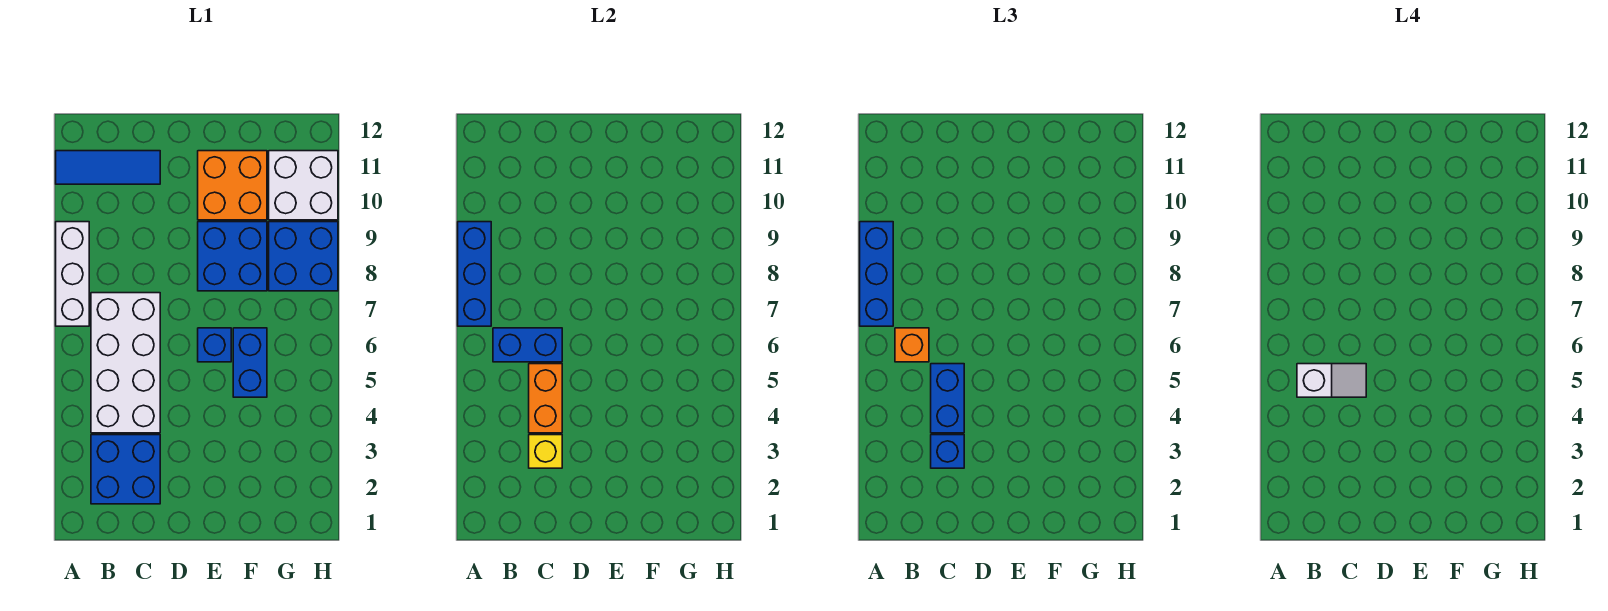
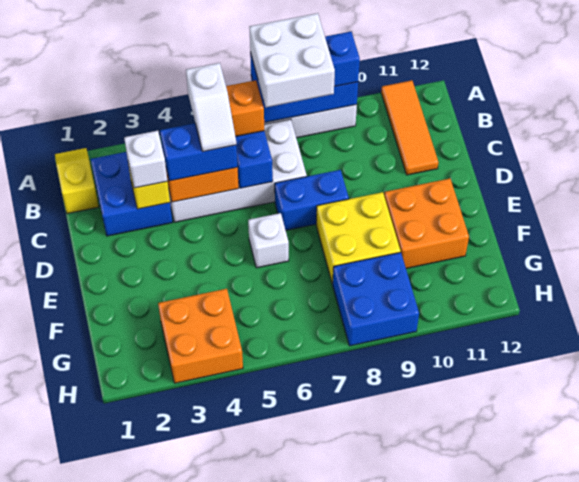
none -> yellow 1x2 slope [55,148,99,214]
blue 1x3 tile [56,151,160,184] -> orange 1x3 tile [381,80,439,175]
blue 1x1 brick [931,435,964,468] -> white 1x1 brick [124,131,167,188]
blue 1x1 brick [198,328,231,362] -> white 1x1 brick [248,213,289,268]
blue 2x2 brick [198,222,267,291] -> yellow 2x2 brick [316,192,401,284]
blue 1x2 brick [233,328,267,397] -> blue 1x2 brick moved to [275,170,349,230]
none -> orange 2x2 brick [158,289,243,383]
white 2x2 brick [269,151,338,220] -> white 2x2 brick moved to [249,13,335,107]

